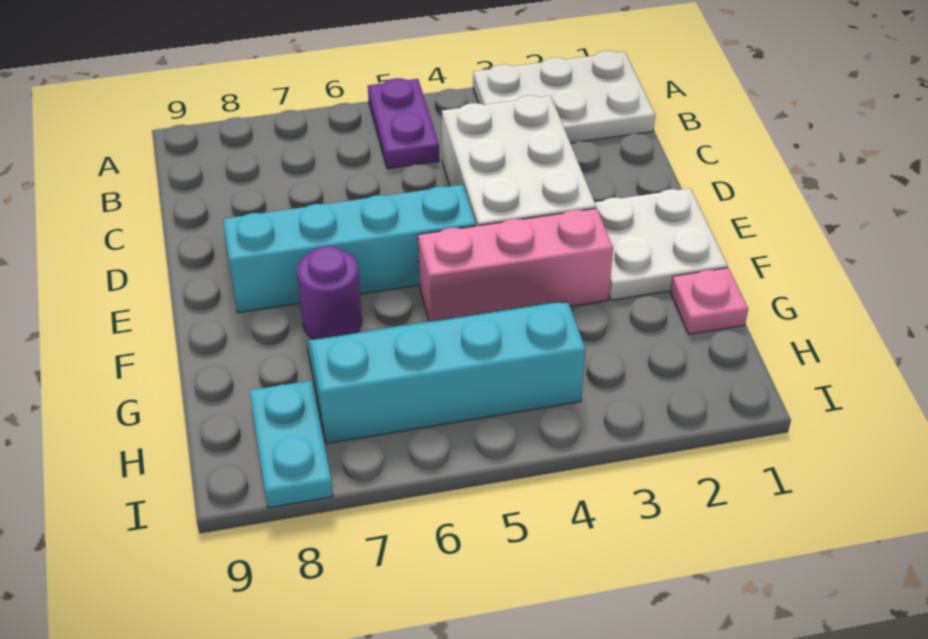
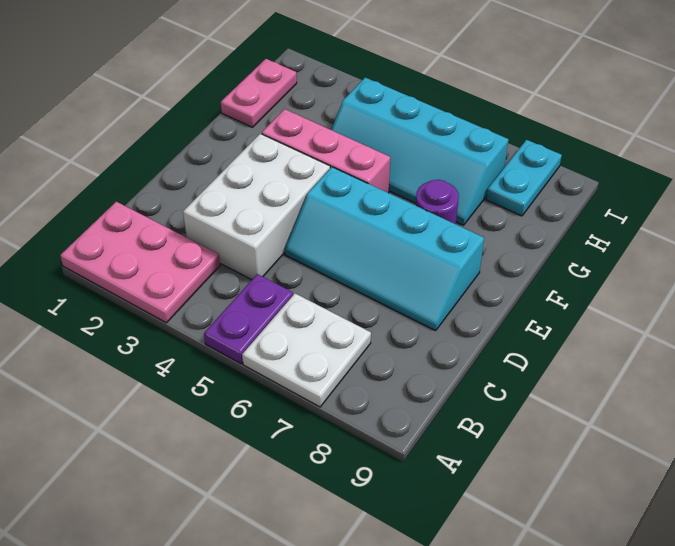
white 2x3 plate [473,51,655,143] -> pink 2x3 plate [60,202,220,323]
white 2x2 plate [595,188,728,300] -> white 2x2 plate moved to [242,294,371,407]
pink 1x1 plate [671,268,748,334] -> pink 1x2 plate [221,59,297,127]

